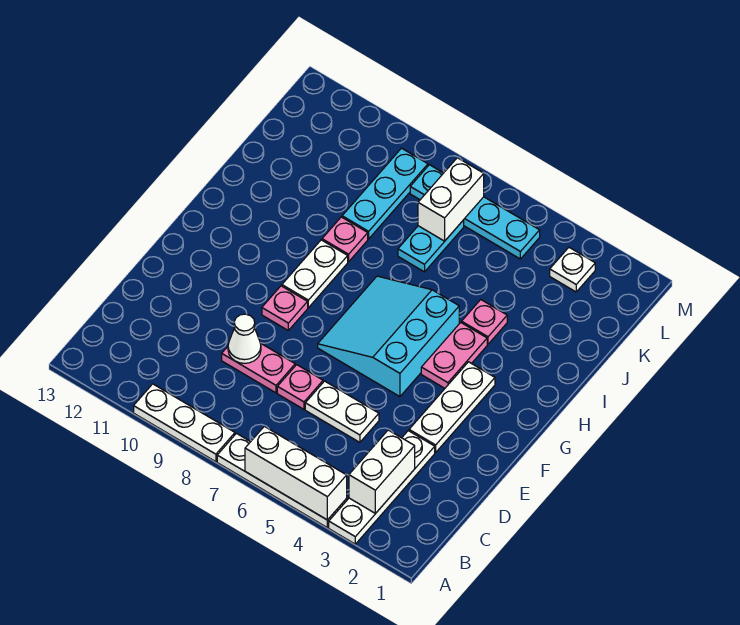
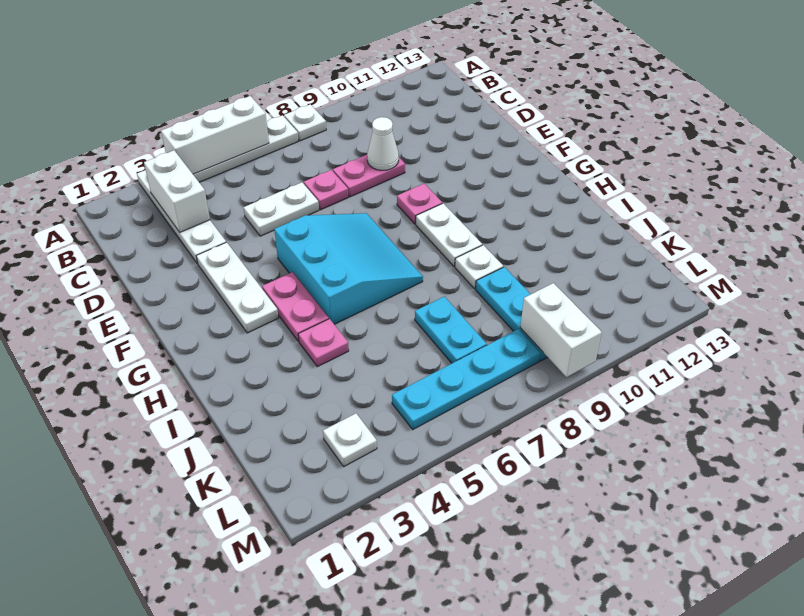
white 1x3 plate [134,384,235,462] -> white 1x1 plate [284,104,326,141]
pink 1x1 plate [322,217,368,262] -> white 1x1 plate [455,245,503,289]
white 1x2 brick [418,158,484,241] -> white 1x2 brick moved to [520,283,602,377]

